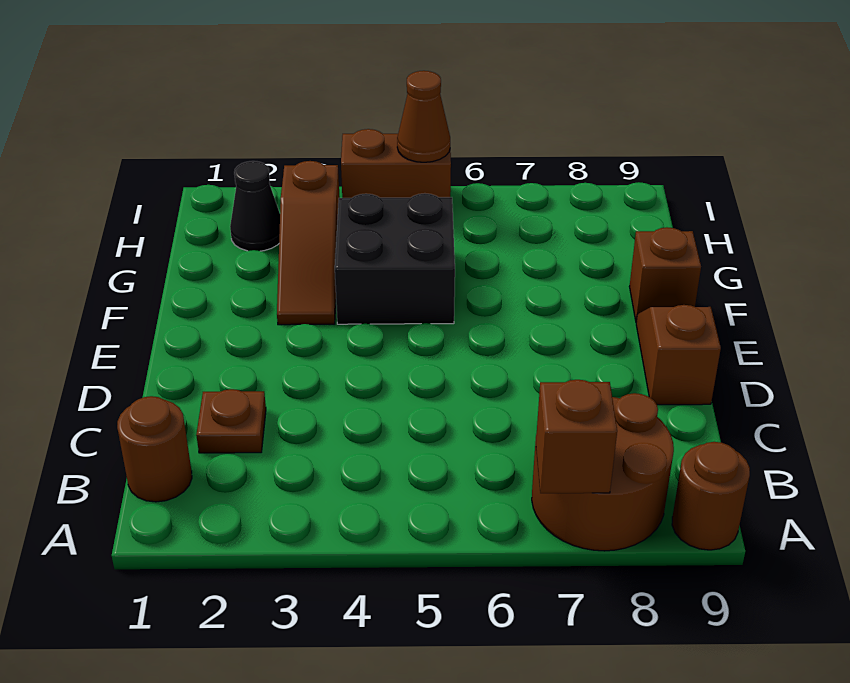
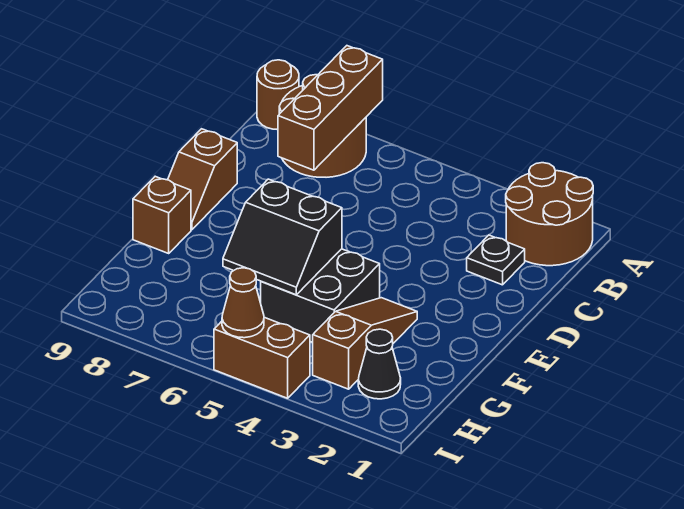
brown 1x1 brick [536,380,617,493] -> brown 1x3 brick [278,46,383,170]
brown 1x1 round brick [117,396,192,502] -> brown 2x2 round brick [506,163,593,266]
brown 1x1 plate [196,389,266,453] -> black 1x1 plate [467,235,525,285]
none -> black 2x2 slope [223,179,342,295]

